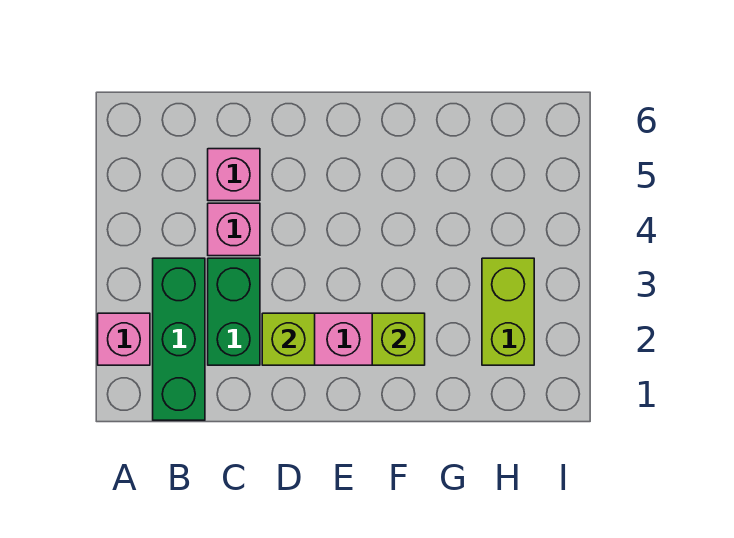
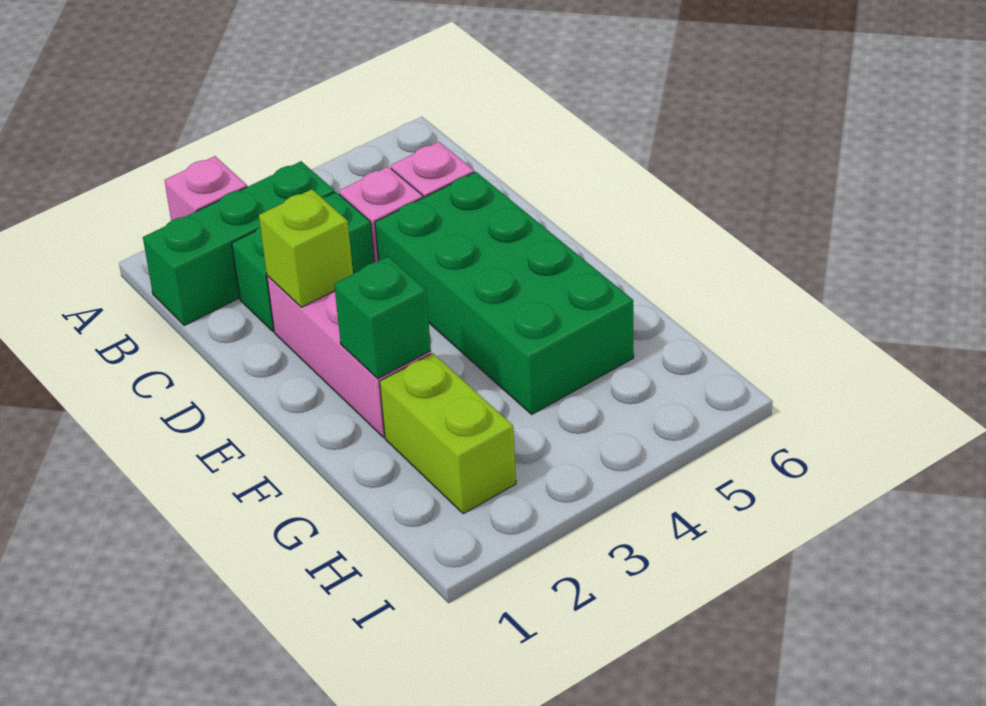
none -> green 2x4 brick [375,172,634,414]
lime 1x1 brick [372,313,425,365] -> green 1x1 brick [334,257,431,378]
lime 1x2 brick [482,258,534,365] -> lime 1x2 brick turned to [380,353,516,514]

